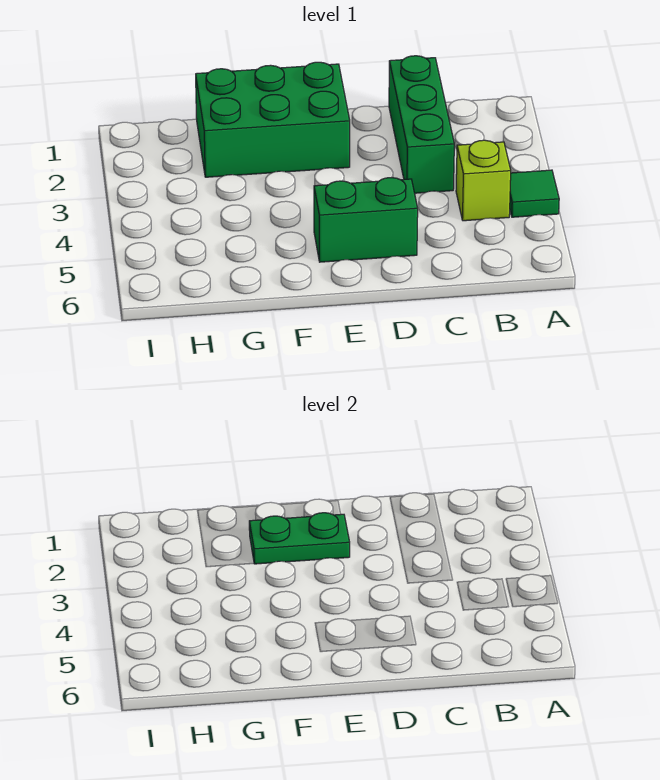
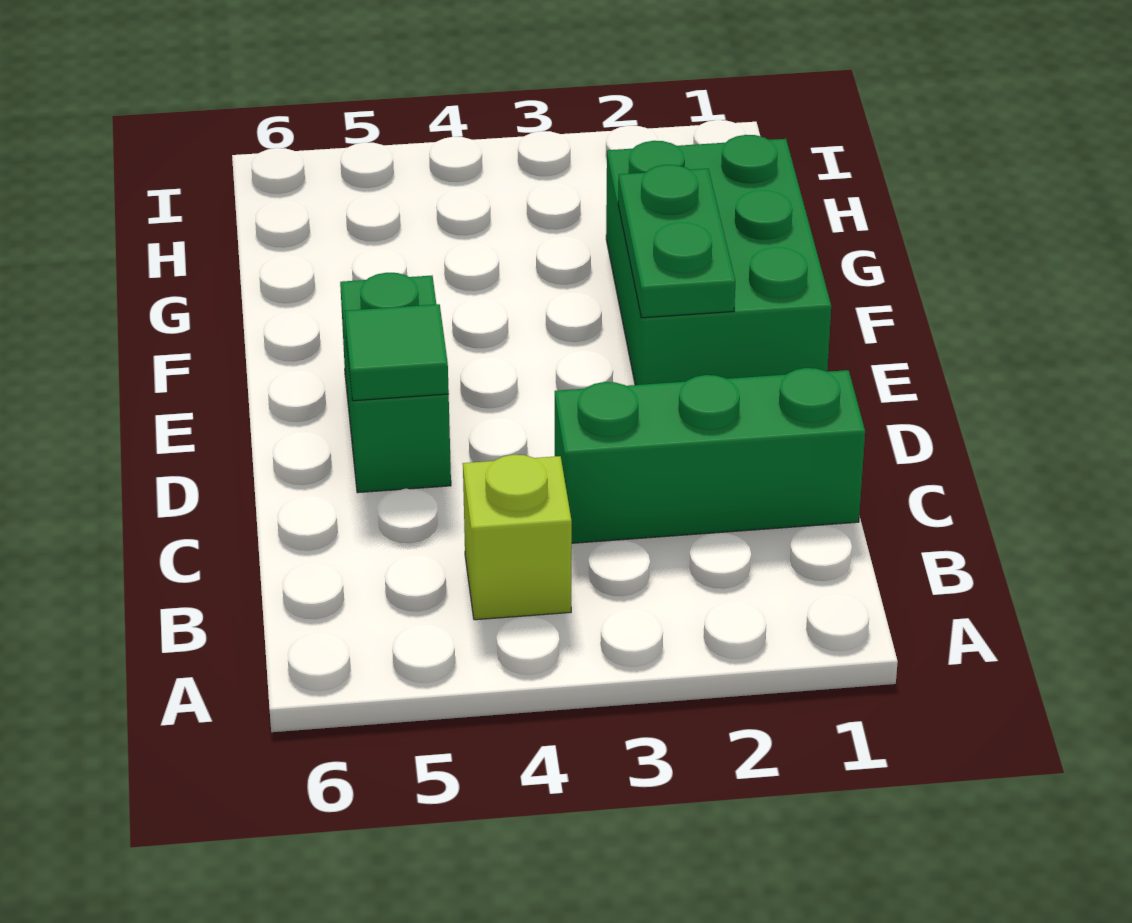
green 1x1 tile [510,170,559,217] -> green 1x1 tile moved to [345,304,449,401]

